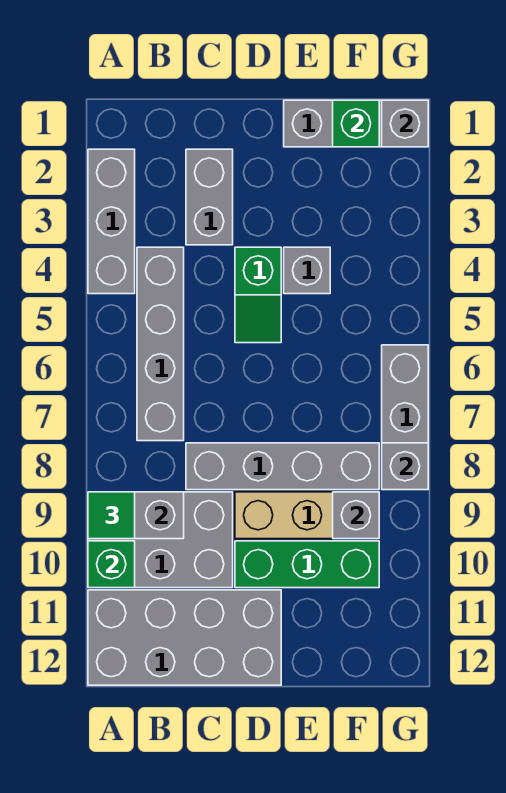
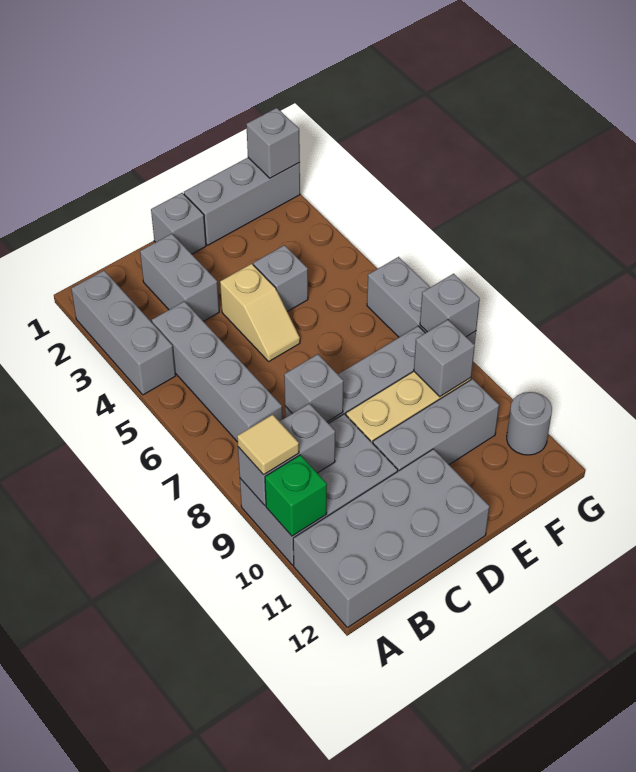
green 1x1 tile [88,492,135,539] -> tan 1x1 tile [237,415,299,475]
none -> grey 1x1 brick [284,354,344,422]
none -> grey 1x1 brick [151,193,206,254]
green 1x2 slope [235,247,281,343] -> tan 1x2 slope [220,264,300,361]
green 1x3 brick [235,541,379,588] -> grey 1x3 brick [373,379,499,472]
green 1x1 brick [333,100,379,147] -> none
none -> grey 1x1 round brick [507,392,552,455]

